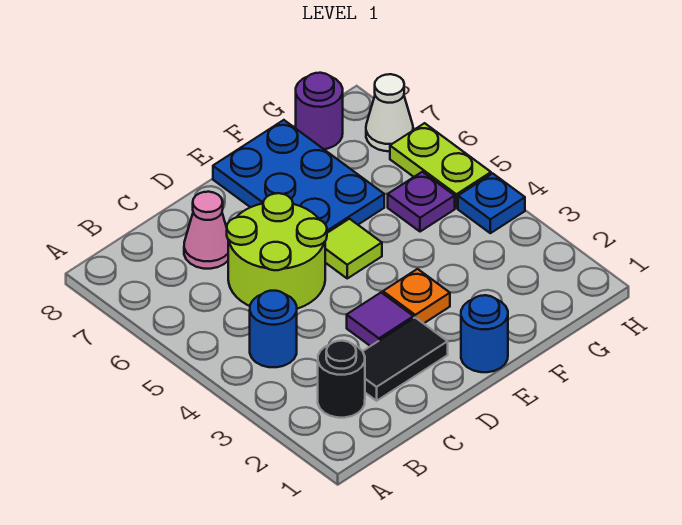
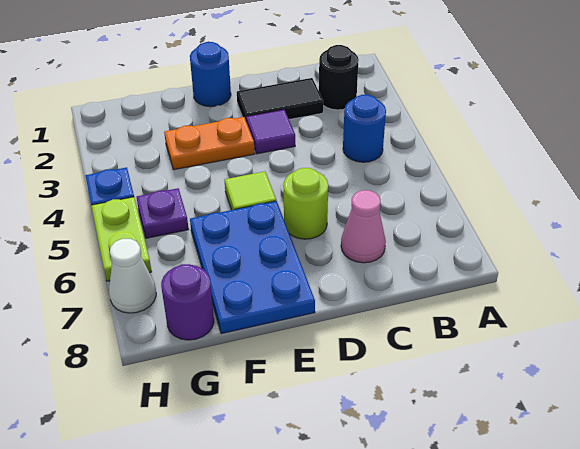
lime 2x2 round brick [227,193,327,309] -> lime 1x1 round brick [283,168,328,239]
orange 1x1 plate [383,269,450,323] -> orange 1x2 plate [164,117,255,170]

